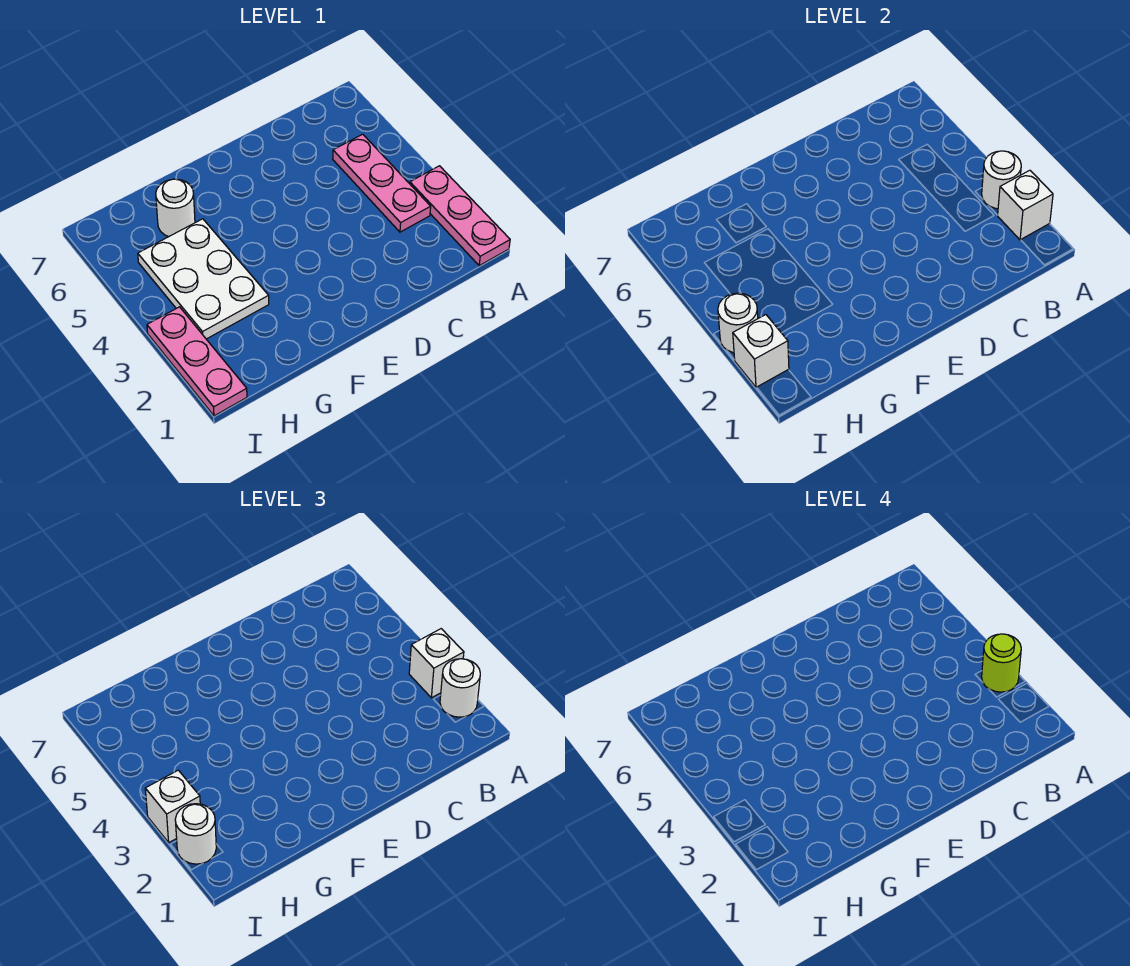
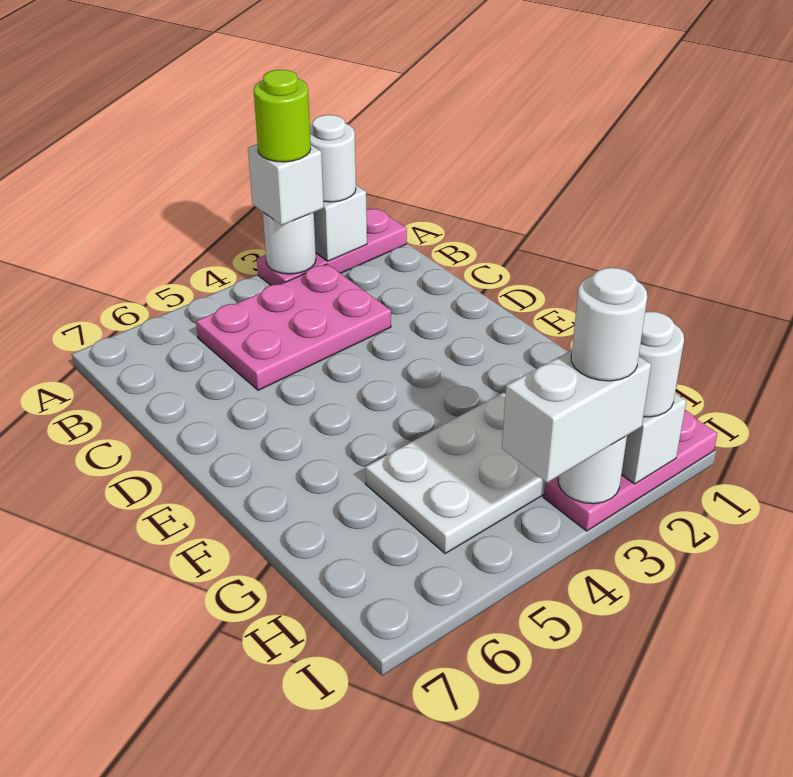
pink 1x3 plate [333,134,431,232] -> pink 2x3 plate [196,264,391,390]
white 1x1 round brick [156,179,195,237] -> white 1x1 round brick moved to [571,268,647,381]
white 1x1 brick [145,770,200,842] -> white 1x2 brick [502,350,651,483]

